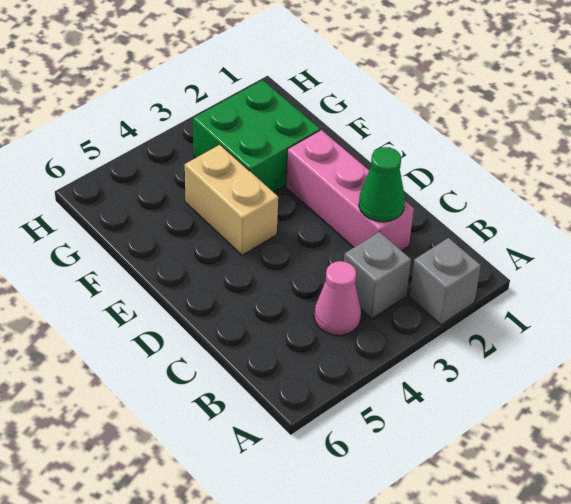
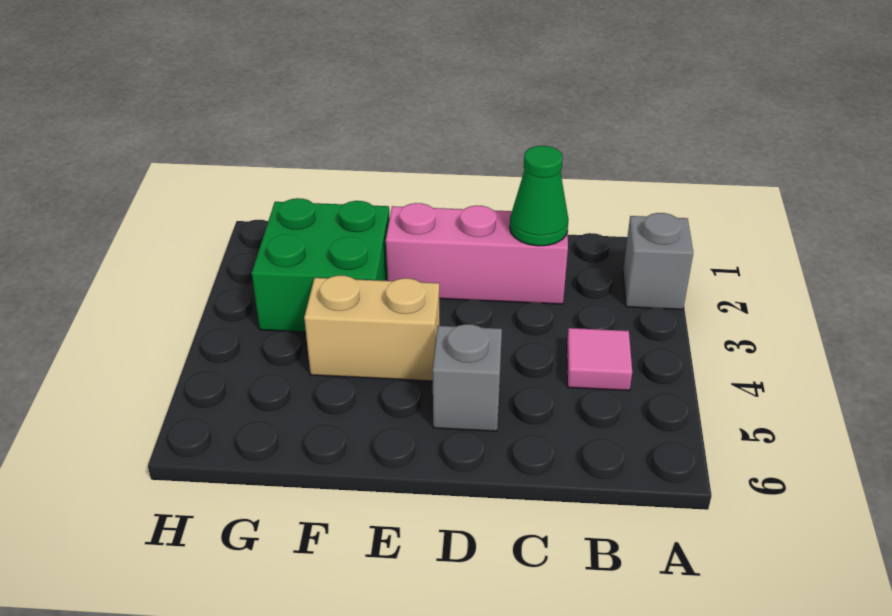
grey 1x1 brick [344,232,411,319] -> grey 1x1 brick moved to [433,324,502,431]
pink 1x1 cone [314,261,361,335] -> pink 1x1 tile [567,328,632,391]

